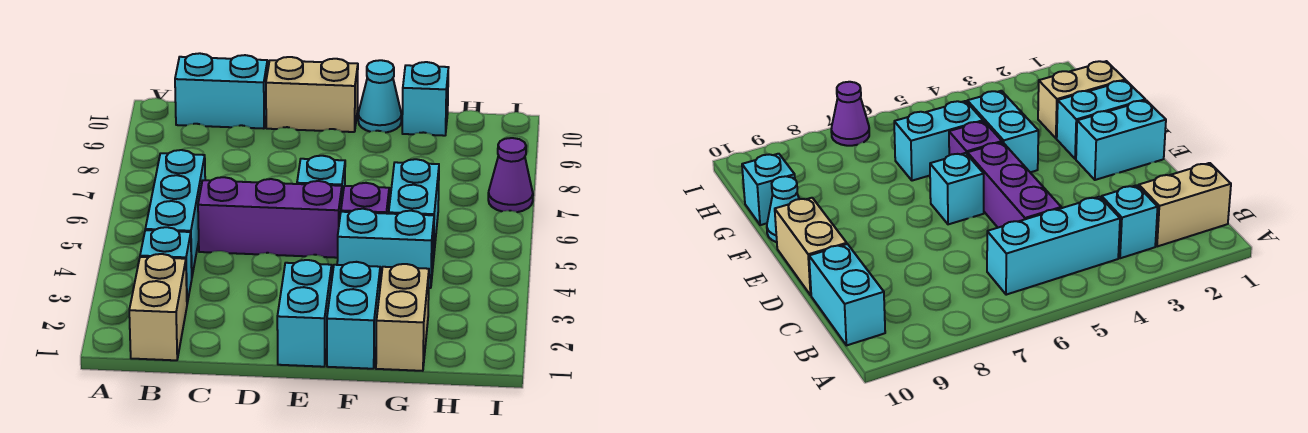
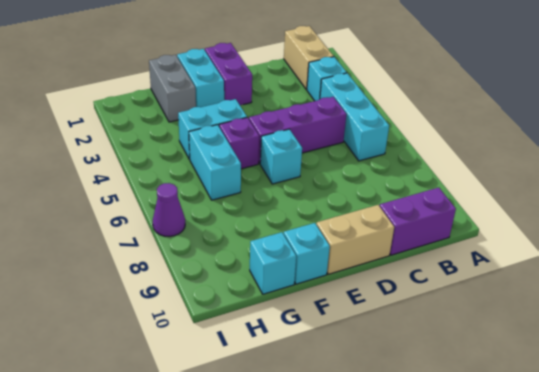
cyan 1x2 brick [175,53,268,129] -> purple 1x2 brick [380,188,456,255]
cyan 1x2 brick [277,260,332,367] -> purple 1x2 brick [205,43,252,105]
cyan 1x1 cone [358,60,401,132] -> cyan 1x1 brick [284,223,330,284]
tan 1x2 brick [376,264,429,371] -> grey 1x2 brick [149,55,196,122]

